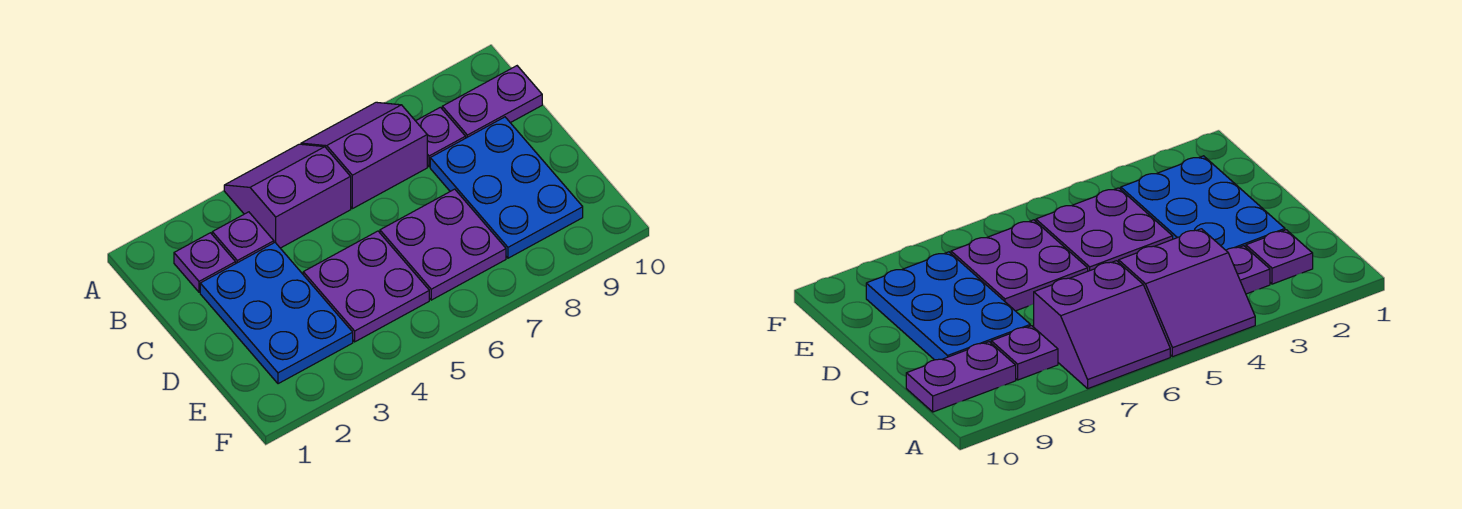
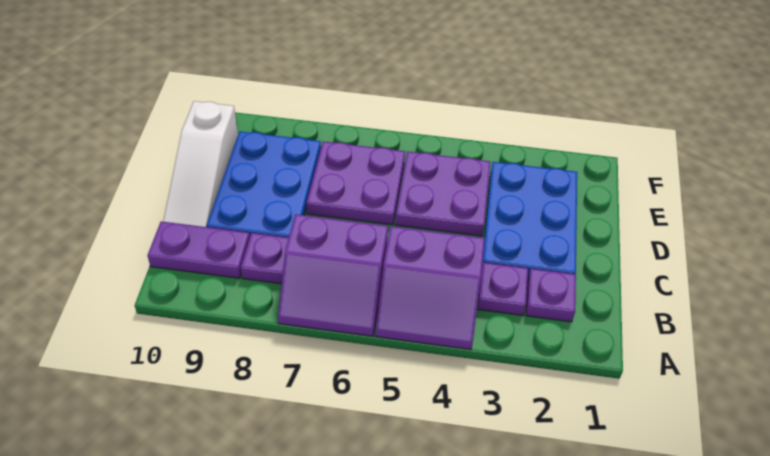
none -> white 1x3 slope [163,101,238,227]

